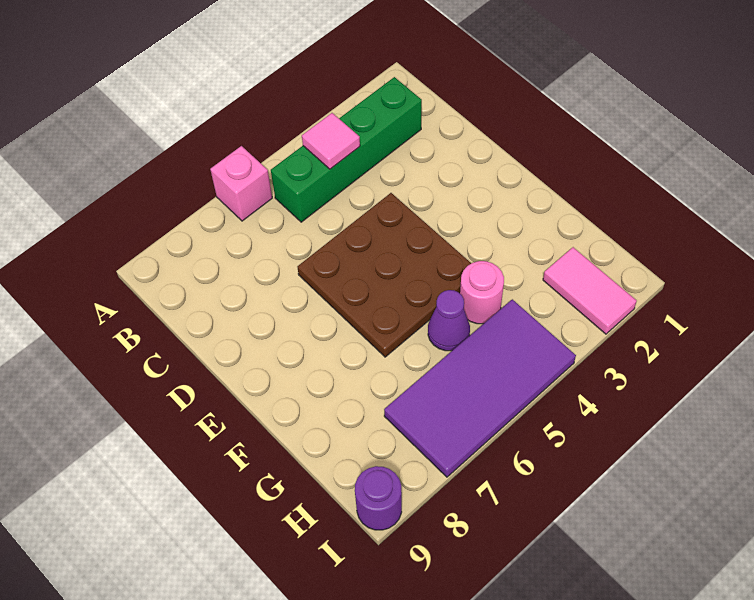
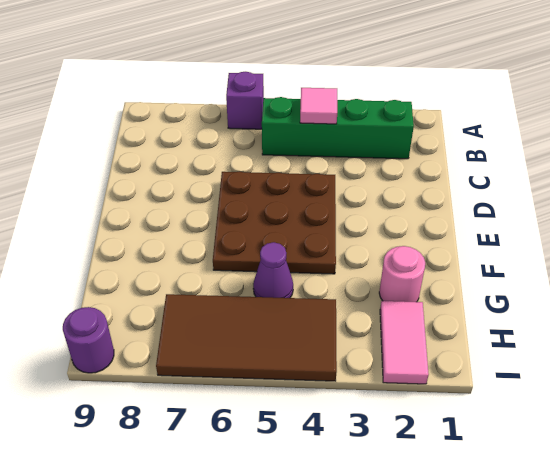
pink 1x1 brick [210,146,272,221] -> purple 1x1 brick [226,72,264,129]
pink 1x1 round brick [460,261,504,324] -> pink 1x1 round brick moved to [379,246,425,302]
purple 2x4 tile [384,299,576,477] -> brown 2x4 tile [156,294,337,381]

